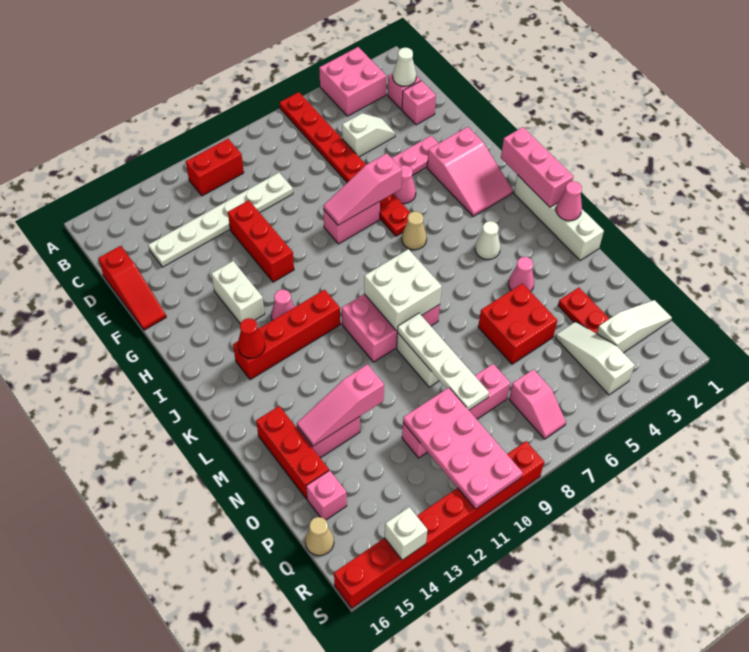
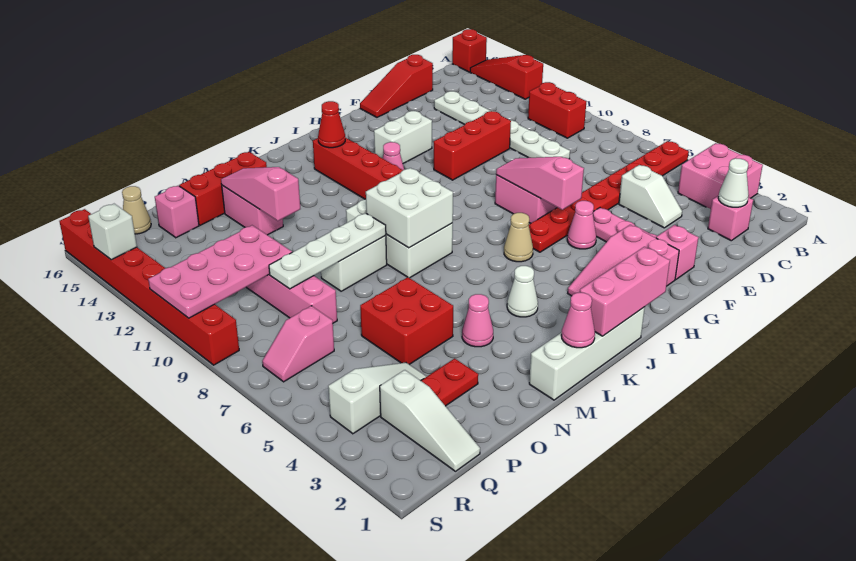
none -> red 1x3 slope [470,55,543,99]
none -> red 1x1 brick [452,29,487,72]
pink 1x1 brick [402,81,436,125] -> pink 1x1 brick moved to [656,225,698,280]
pink 2x3 brick [342,294,440,362] -> white 2x3 brick [346,199,453,278]

